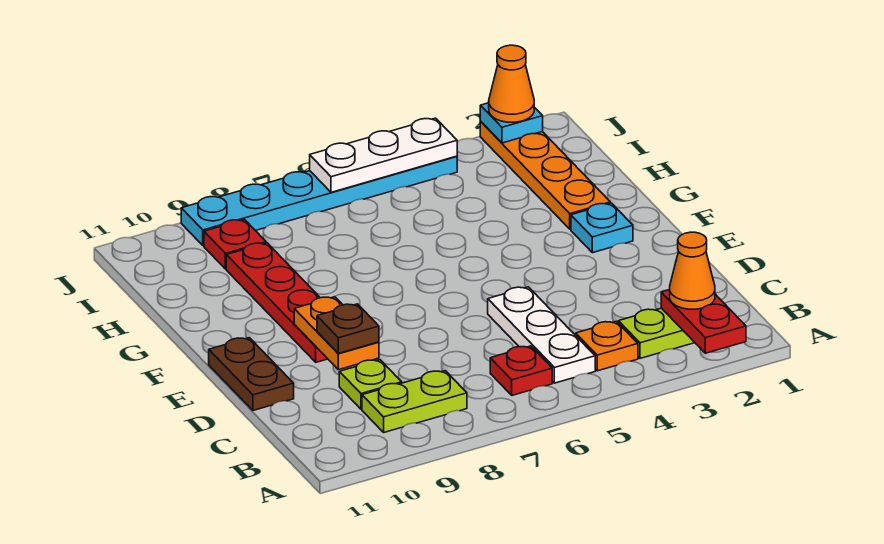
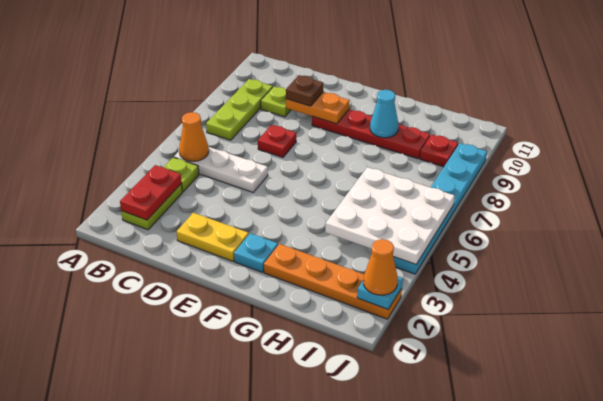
red 1x2 plate [661,290,746,353] -> red 1x2 plate turned to [120,165,182,220]
orange 1x1 cone [670,232,715,309] -> orange 1x1 cone moved to [179,112,209,161]
orange 1x1 plate [576,321,638,371] -> lime 1x1 plate [164,157,199,192]
red 1x1 plate [490,346,552,395] -> red 1x1 plate moved to [258,125,296,157]
lime 1x2 plate [362,371,467,432] -> lime 1x3 plate [206,79,273,140]
none -> yellow 1x2 plate [176,213,249,261]
brown 1x2 plate [209,338,294,410] -> none
none -> cyan 1x1 cone [370,90,399,138]
white 1x3 plate [310,118,457,192] -> white 3x3 plate [325,167,455,264]

